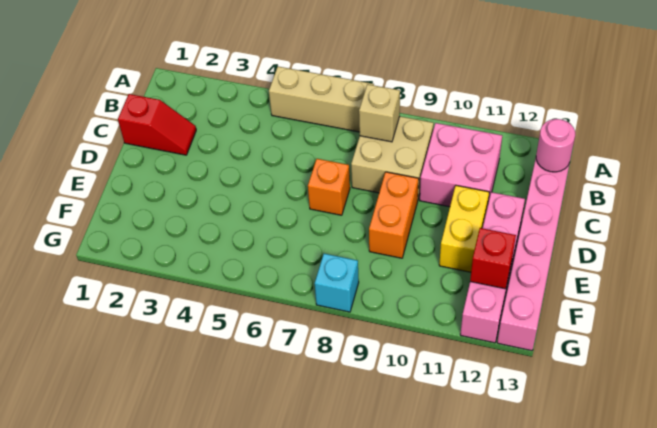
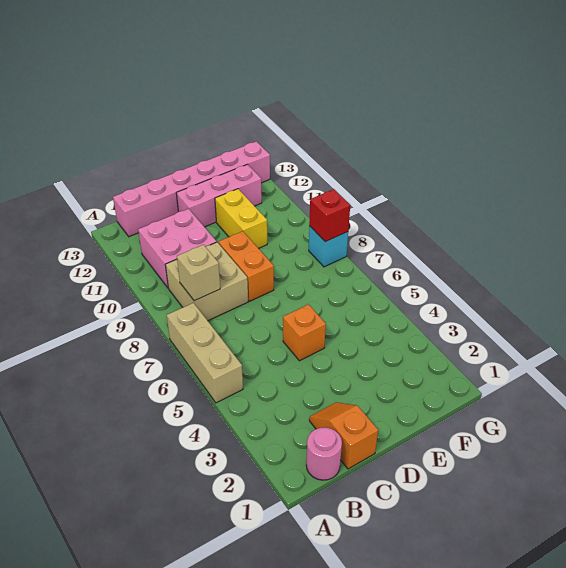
pink 1x1 round brick [536,119,575,172] -> pink 1x1 round brick moved to [306,427,342,480]
red 1x2 slope [118,94,196,155] -> orange 1x2 slope [309,402,378,469]
orange 1x1 brick [308,159,350,215] -> orange 1x1 brick moved to [283,304,326,361]
orange 1x2 brick [369,172,419,258] -> orange 1x2 brick turned to [219,231,274,301]
yellow 1x2 brick [439,185,489,272] -> yellow 1x2 brick turned to [215,189,267,248]
pink 1x4 brick [460,192,525,343] -> pink 1x3 brick [176,164,262,227]
red 1x1 brick [470,228,516,289] -> red 1x1 brick moved to [309,189,350,242]

